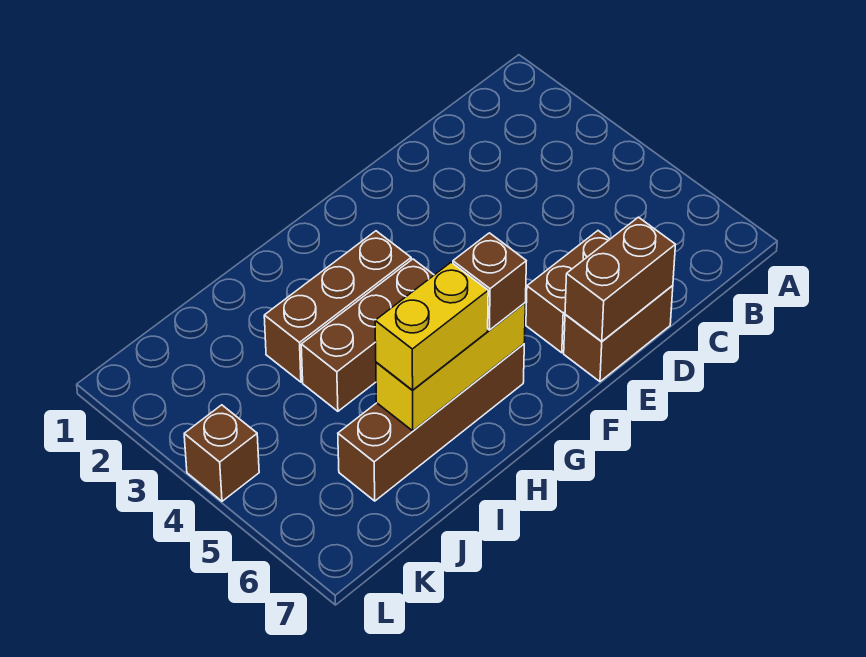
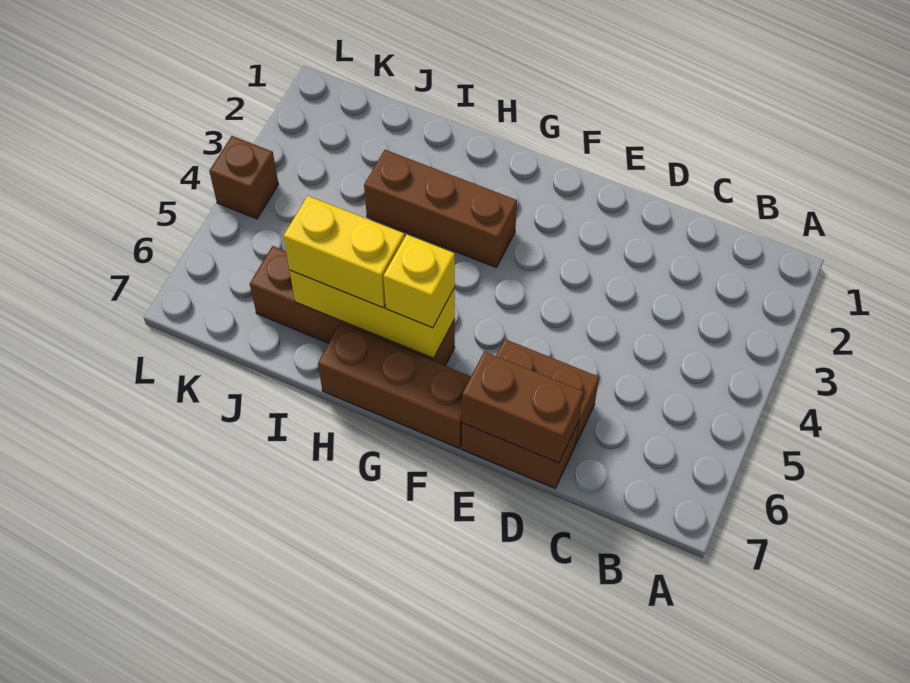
brown 1x3 brick [301,259,434,411] -> brown 1x3 brick moved to [318,323,471,448]
brown 1x1 brick [453,233,526,330] -> yellow 1x1 brick [383,235,455,328]

